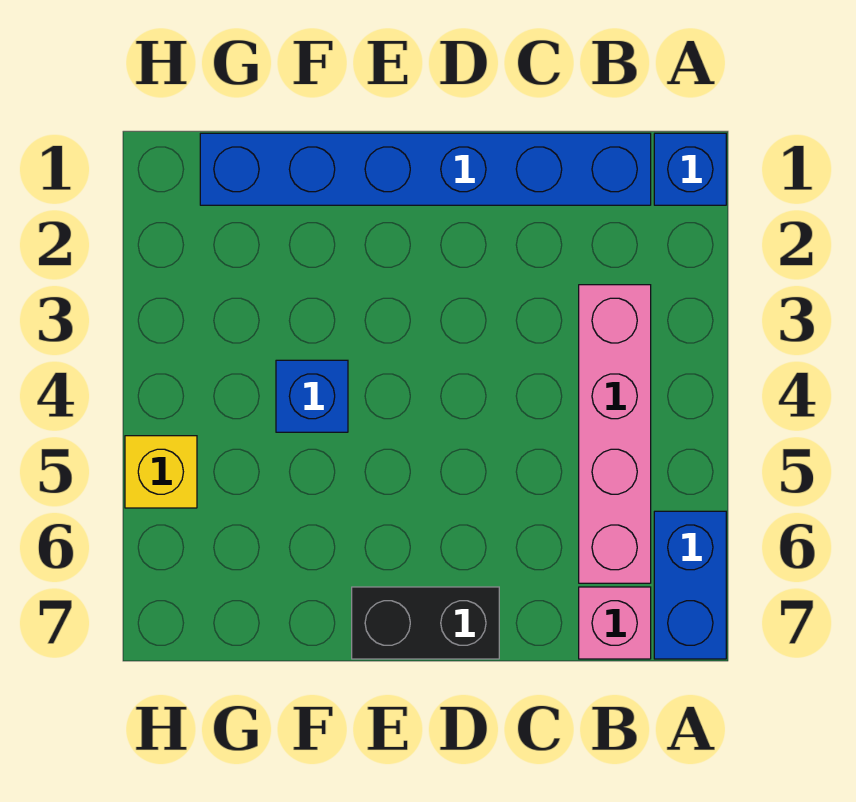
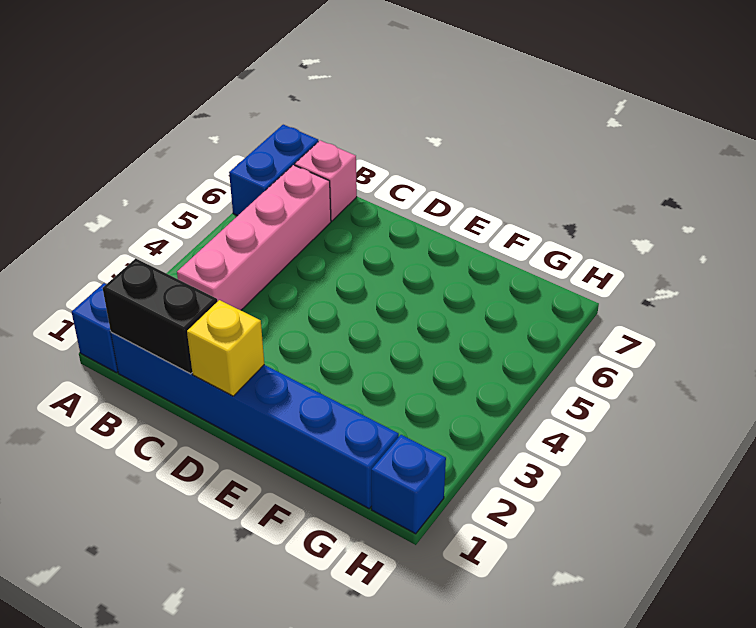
black 1x2 brick [352,587,499,659] -> black 1x2 brick moved to [103,258,218,374]
blue 1x1 brick [276,360,348,432] -> blue 1x1 brick moved to [371,435,446,534]
yellow 1x1 brick [125,436,197,508] -> yellow 1x1 brick moved to [187,300,264,396]

